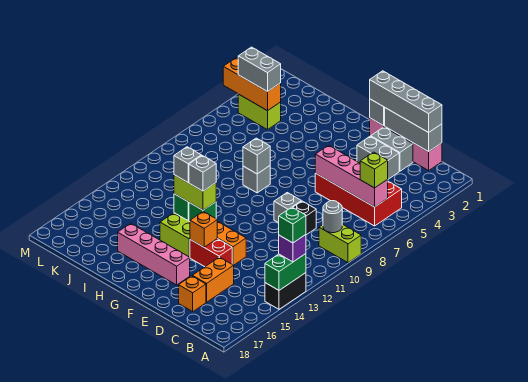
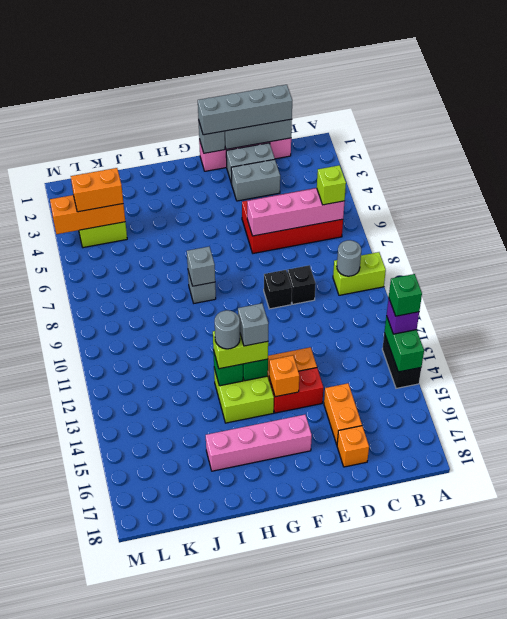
grey 1x1 brick [274,193,301,223] -> black 1x1 brick [264,270,292,309]
grey 1x1 brick [174,147,201,182] -> grey 1x1 round brick [215,310,240,349]
grey 1x2 brick [238,47,281,92] -> orange 1x2 brick [71,168,123,212]

